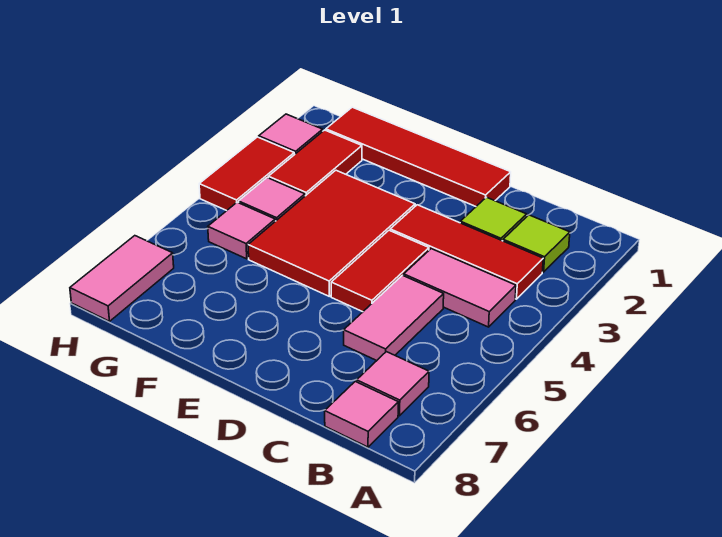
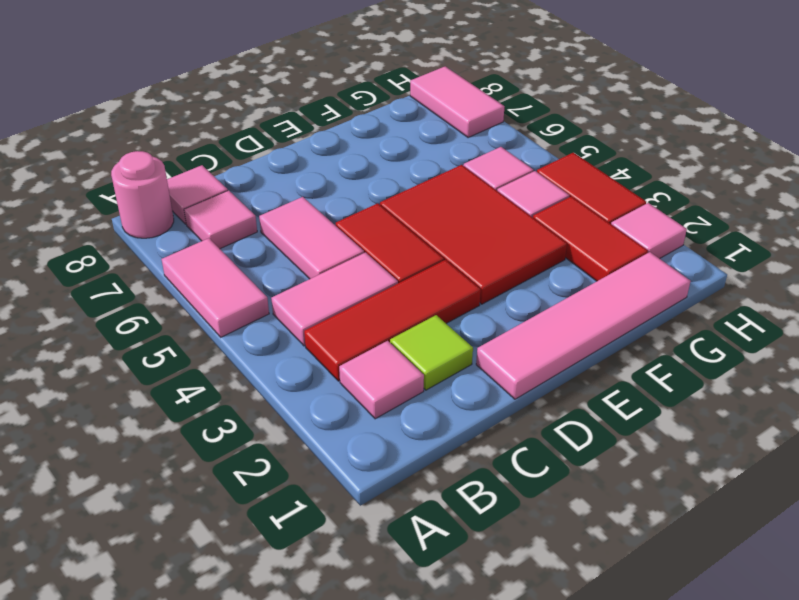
none -> pink 1x2 tile [162,238,269,337]
none -> pink 1x1 round brick [111,151,174,238]
lime 1x1 tile [503,215,570,272] -> pink 1x1 tile [339,341,424,419]
red 1x4 tile [326,107,511,206] -> pink 1x4 tile [476,252,691,399]

